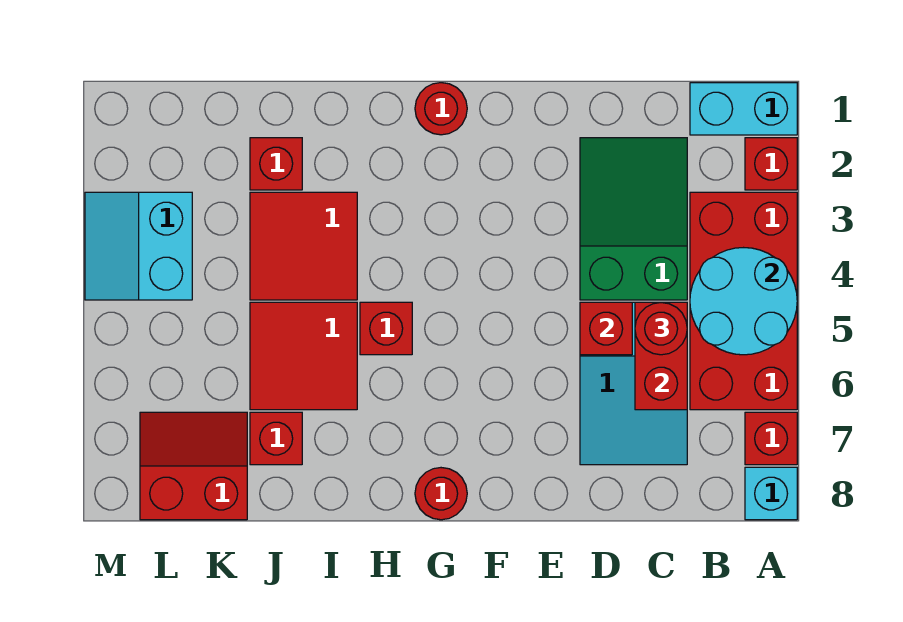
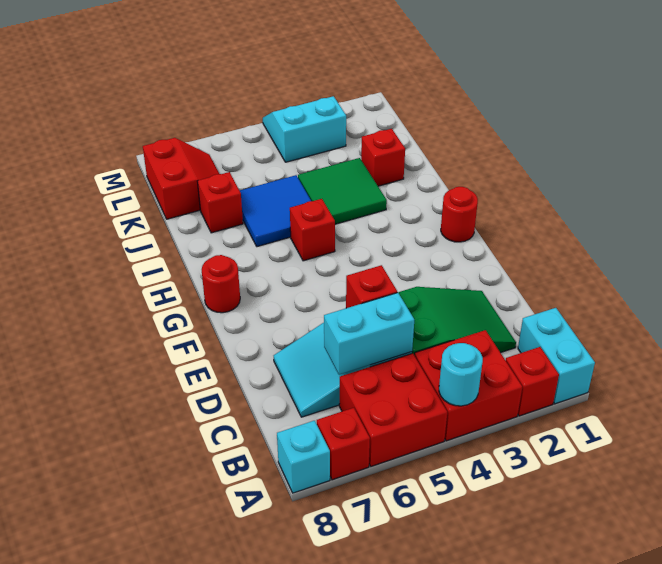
cyan 2x2 round brick [690,248,797,355] -> cyan 1x1 round brick [439,343,483,406]
red 1x2 brick [635,302,687,410] -> cyan 1x2 brick [324,292,414,375]
red 1x1 round brick [635,302,687,355] -> none
red 2x2 tile [250,192,357,300] -> green 2x2 tile [298,158,387,224]
red 2x2 tile [250,302,357,410] -> blue 2x2 tile [240,175,311,247]

